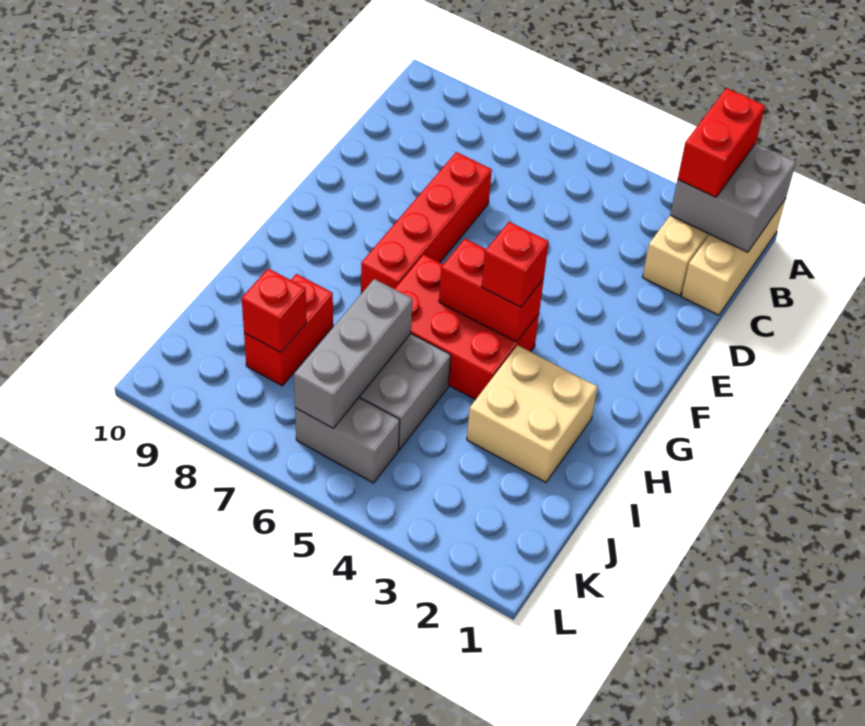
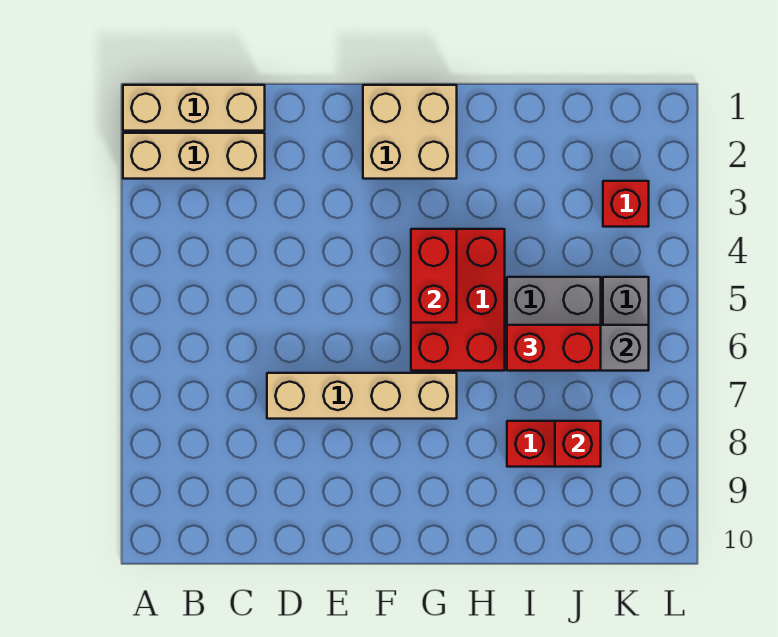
grey 2x2 brick [670,143,796,252] -> none
red 1x2 brick [678,88,765,197] -> red 1x2 brick moved to [507,325,601,371]
red 1x4 brick [361,152,492,294] -> tan 1x4 brick [267,373,457,419]
red 1x1 brick [482,222,549,307] -> red 1x1 brick moved to [603,181,649,227]
tan 2x2 brick [467,345,597,482] -> tan 2x2 brick moved to [363,85,457,179]

